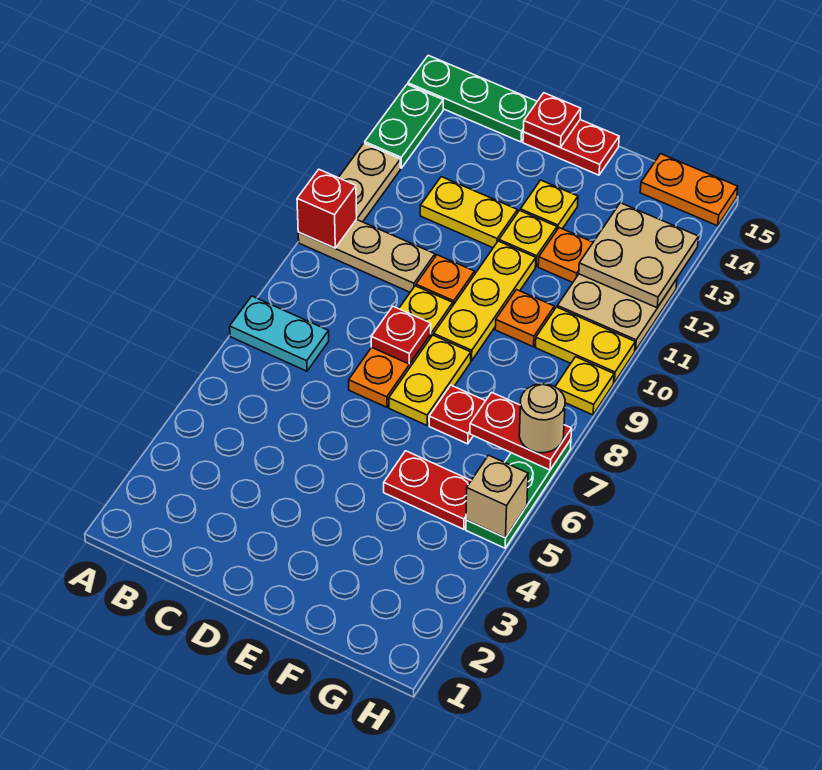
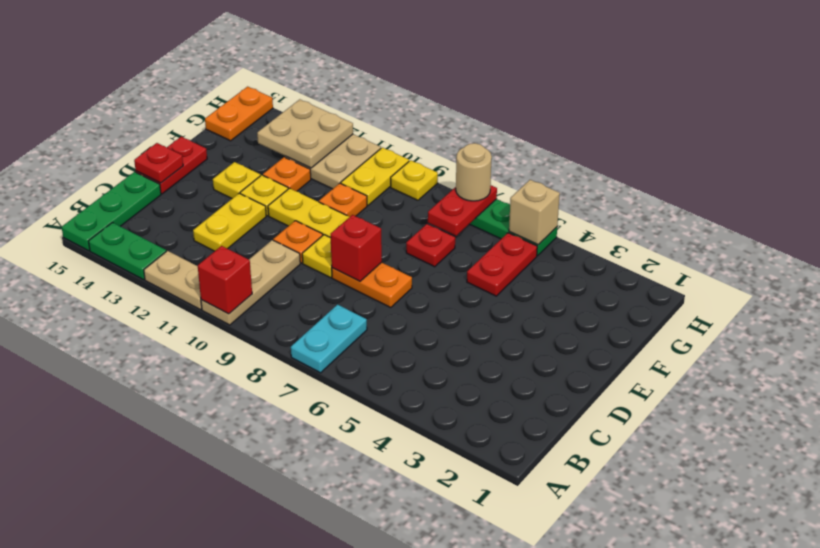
red 1x1 plate [371,306,431,364] -> red 1x1 brick [331,215,382,281]
yellow 1x2 plate [389,335,471,425] -> none

